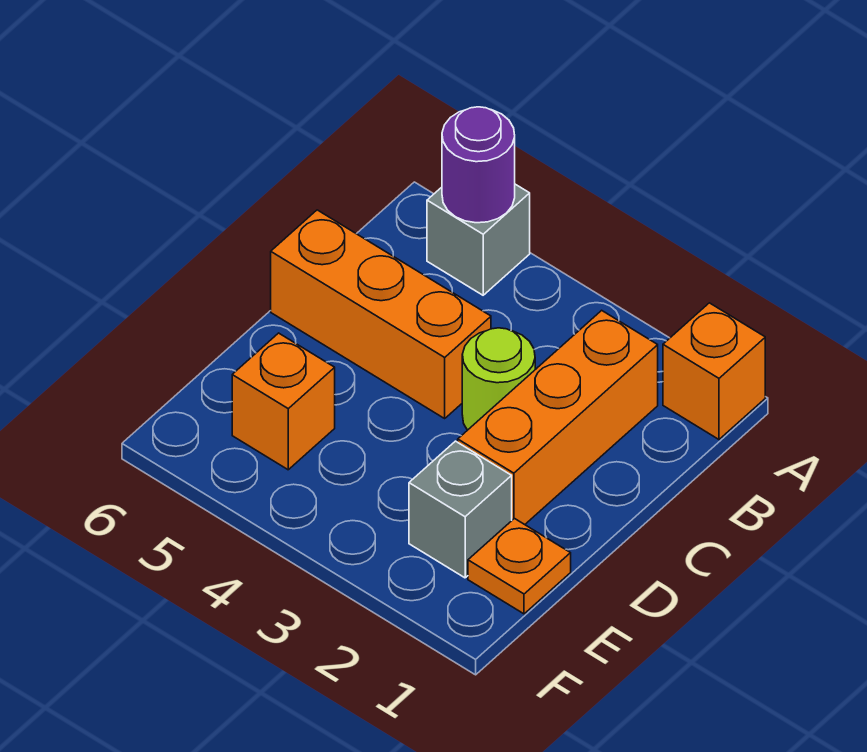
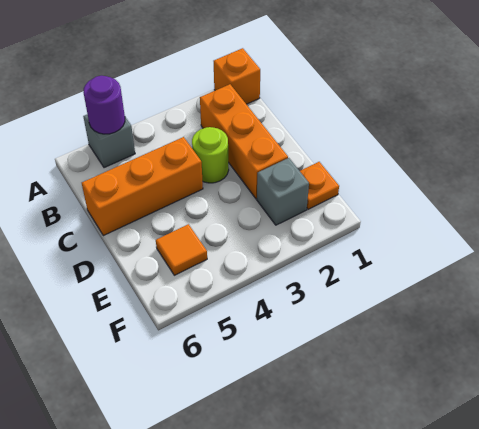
orange 1x1 brick [232,333,335,470] -> orange 1x1 tile [156,224,207,275]

